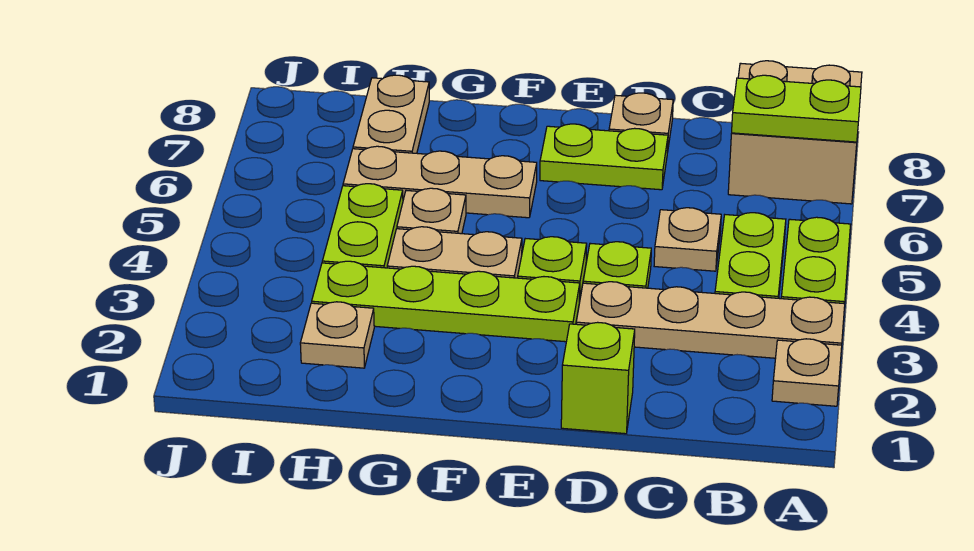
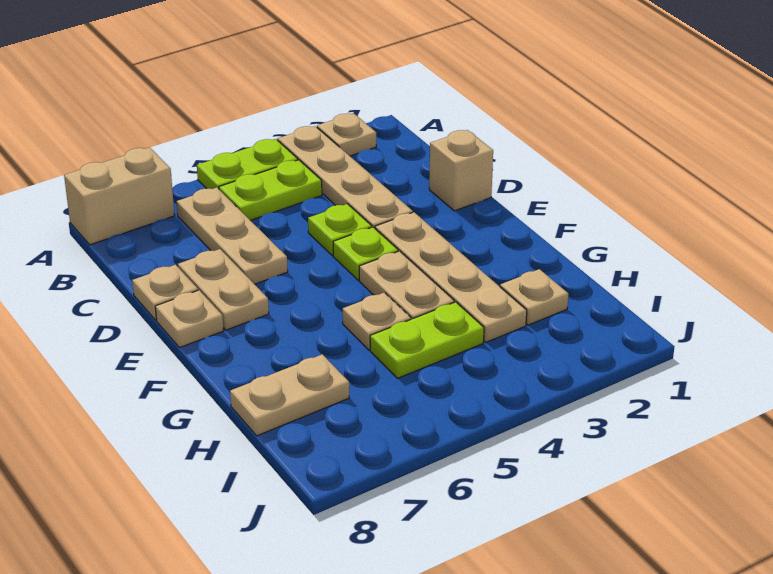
tan 2x2 brick [728,61,862,204] -> tan 1x2 brick [64,147,175,245]
lime 1x2 plate [732,75,861,142] -> none
tan 1x1 plate [654,208,721,271] -> tan 1x1 plate moved to [155,290,224,348]
lime 1x1 brick [561,322,635,434] -> tan 1x1 brick [429,130,493,211]
lime 1x2 plate [540,124,668,190] -> tan 1x2 plate [178,249,269,330]
lime 1x4 plate [312,261,580,342] -> tan 1x4 plate [375,212,527,342]
tan 1x3 plate [343,146,537,218] -> tan 1x3 plate moved to [176,187,288,284]

